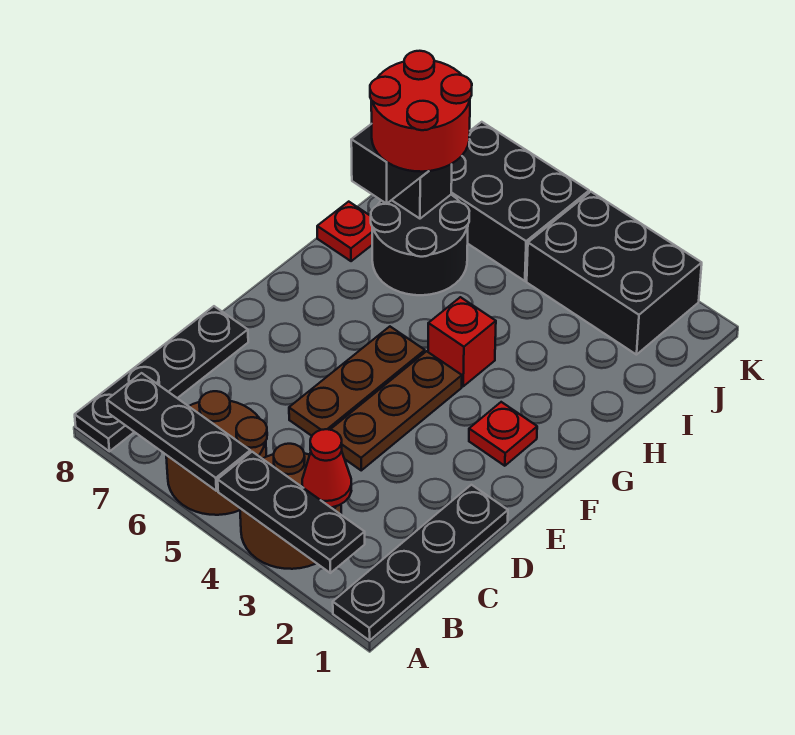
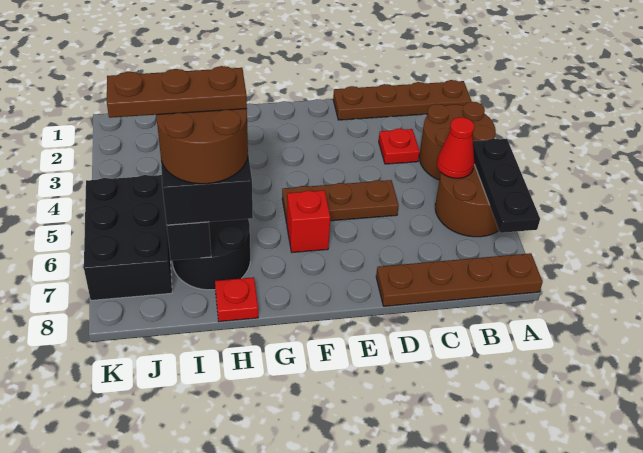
black 1x4 plate [333,485,508,640] -> brown 1x4 plate [333,80,472,120]
black 1x3 plate [218,452,365,573] -> none
black 1x4 plate [75,306,248,451] -> brown 1x4 plate [376,253,543,306]
red 1x1 cone [302,429,351,507] -> red 1x1 cone moved to [437,117,474,178]
brown 1x3 plate [330,351,462,470] -> brown 1x3 plate moved to [107,66,247,118]
red 1x1 plate [469,402,537,466] -> red 1x1 plate moved to [379,129,420,164]
red 1x1 brick [428,297,496,386] -> red 1x1 brick moved to [287,190,330,252]
red 2x2 round brick [370,51,472,172] -> brown 2x2 round brick [156,109,248,184]
black 2x3 brick [527,192,702,355] -> none

